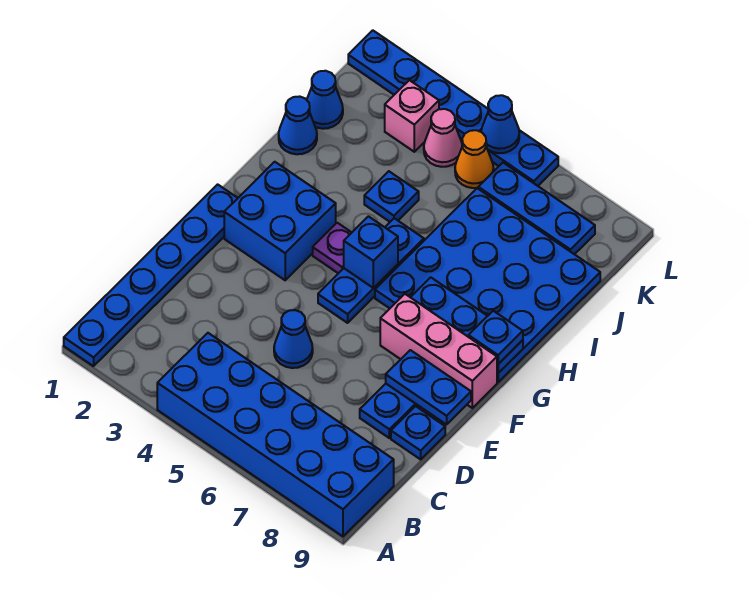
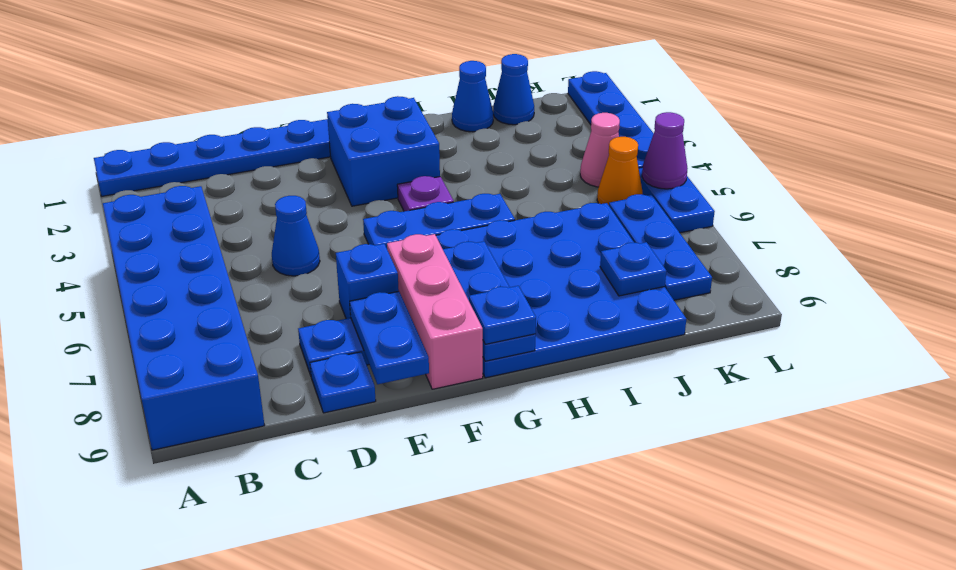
blue 1x1 brick [344,216,398,288] -> blue 1x1 brick moved to [336,244,399,319]
blue 1x1 plate [364,171,419,222] -> blue 1x1 plate moved to [600,242,666,296]
pink 1x1 brick [385,80,439,152] -> none
blue 1x1 cone [481,95,519,153] -> purple 1x1 cone [642,112,688,189]

